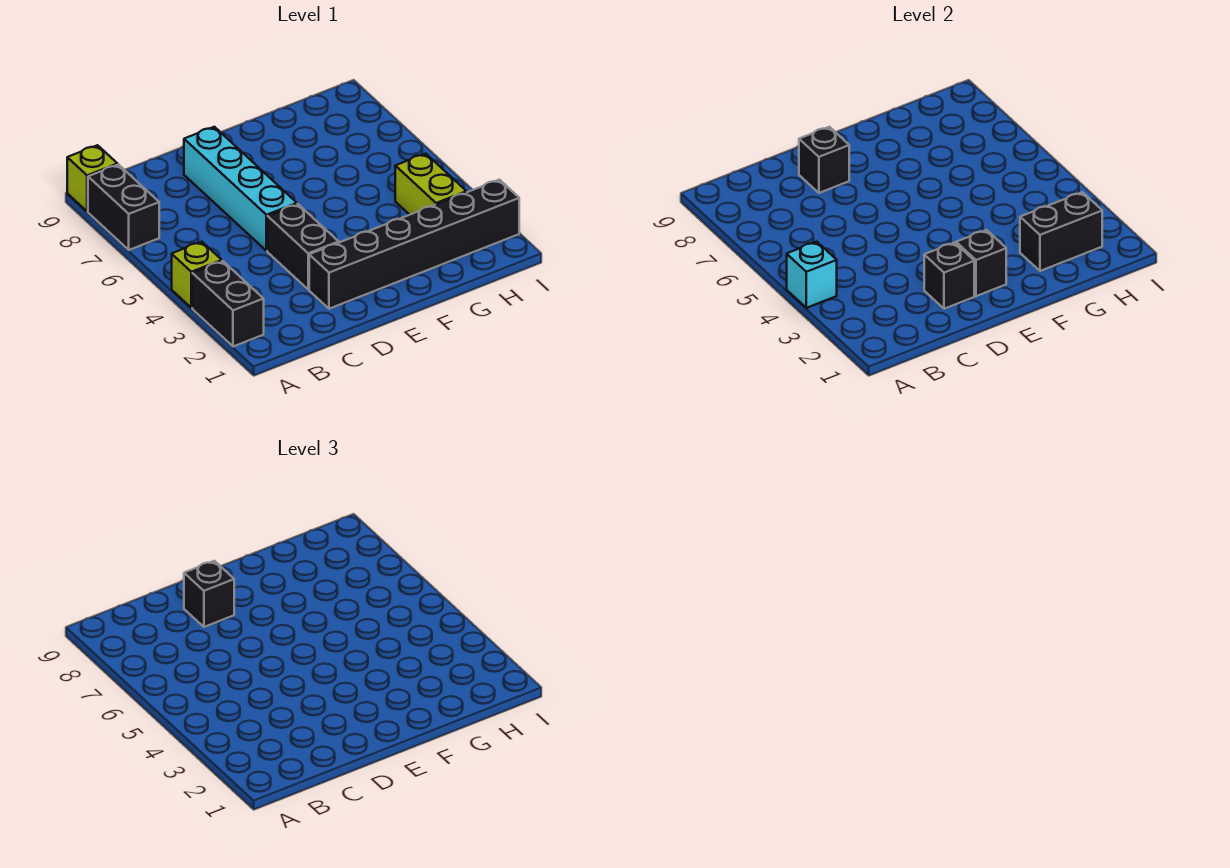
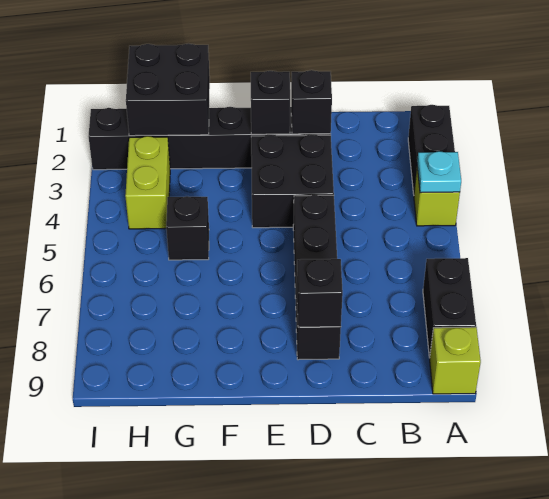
cyan 1x1 brick [787,242,837,308] -> cyan 1x1 plate [417,151,461,193]
black 1x2 brick [267,204,339,289] -> black 2x2 brick [251,135,334,228]
cyan 1x4 brick [184,127,297,251] -> black 1x4 brick [293,195,341,360]
black 1x1 brick [184,561,234,627] -> black 1x1 brick moved to [166,196,209,260]
black 1x2 brick [1020,192,1102,271] -> black 2x2 brick [126,43,210,136]

